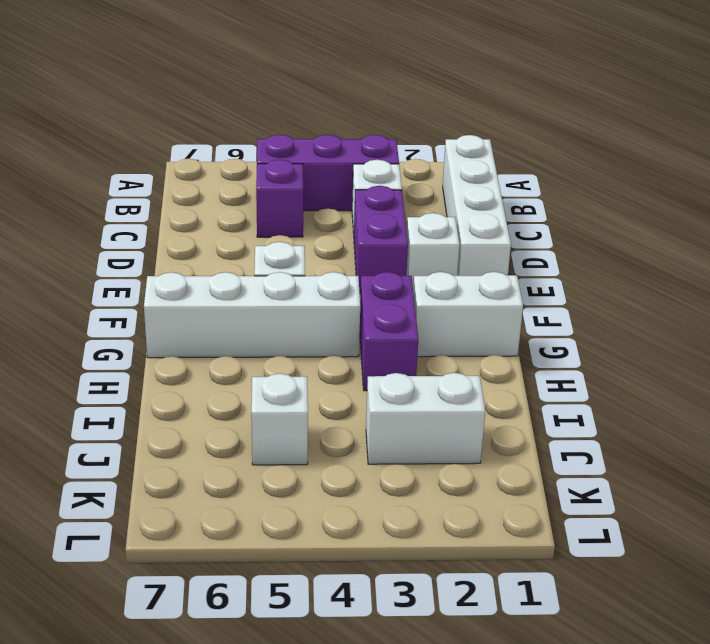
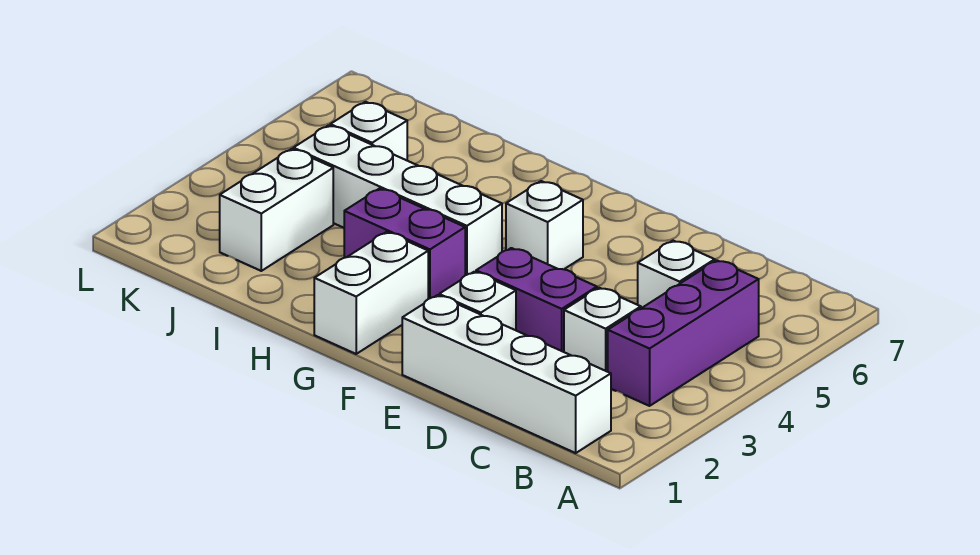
purple 1x1 brick [256,160,303,237] -> white 1x1 brick [638,241,715,308]
white 1x4 brick [144,272,360,358] -> white 1x4 brick turned to [293,125,502,275]

